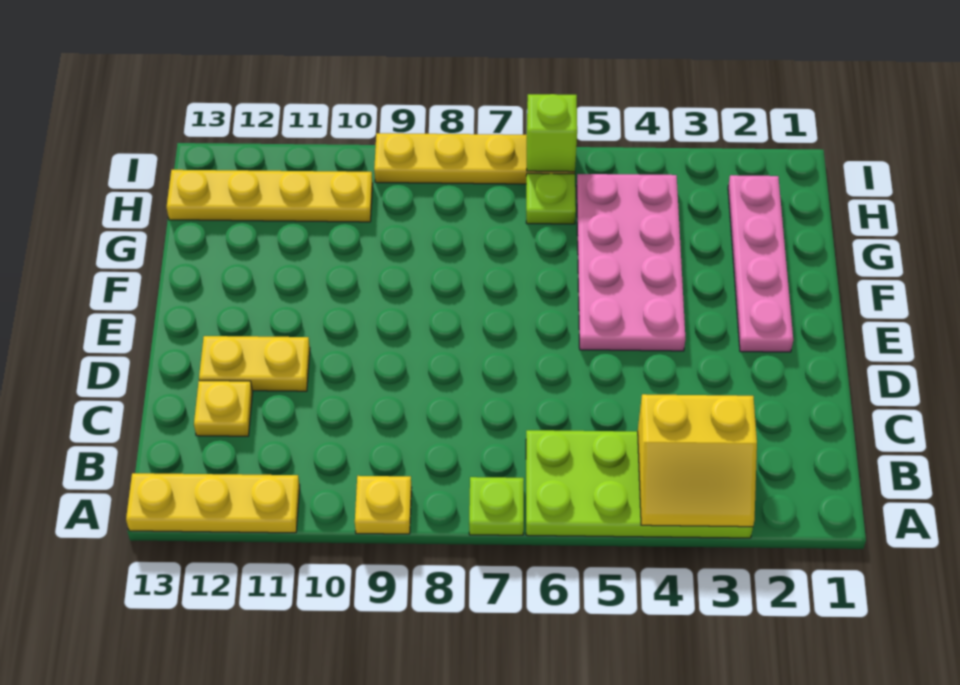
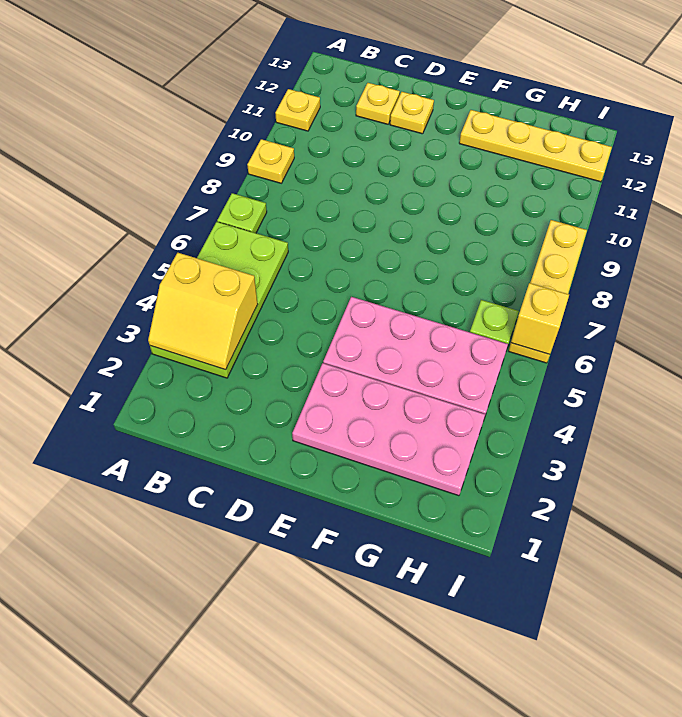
yellow 2x2 slope [638,394,757,527] -> yellow 2x2 slope turned to [148,253,258,370]
yellow 1x3 plate [126,473,300,533] -> yellow 1x1 plate [275,89,320,131]
yellow 1x2 plate [199,336,310,391] -> yellow 1x1 plate [390,92,434,134]
pink 1x4 plate [728,175,793,352] -> pink 2x4 plate [292,363,485,496]
yellow 1x4 plate [167,170,373,222] -> yellow 1x4 plate turned to [459,110,612,182]
lime 1x1 brick [527,94,577,172] -> yellow 1x1 brick [511,283,569,354]

